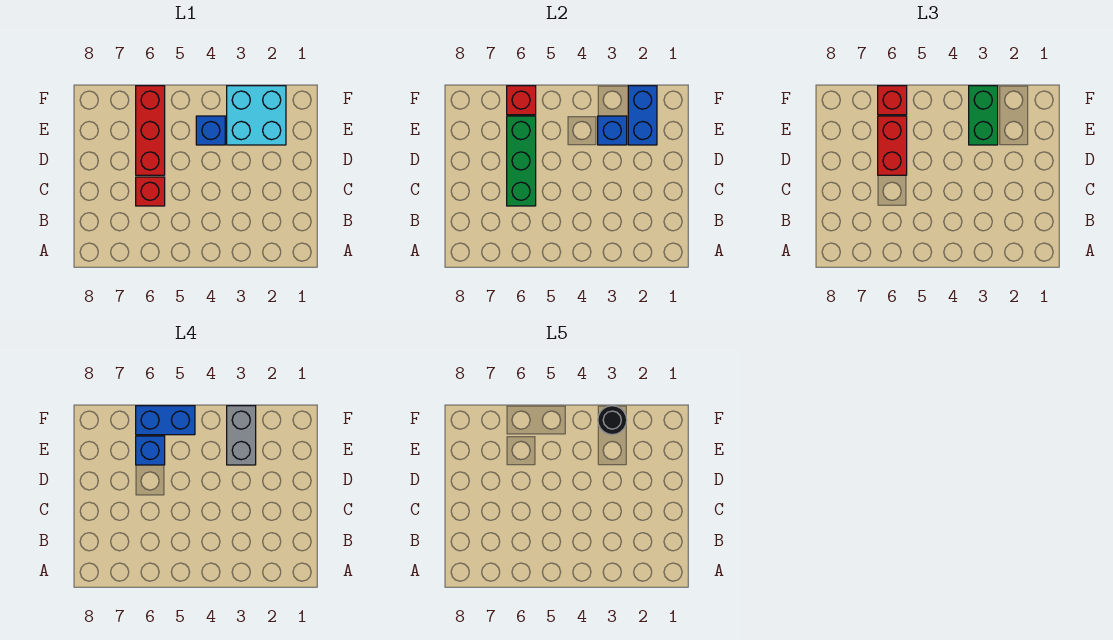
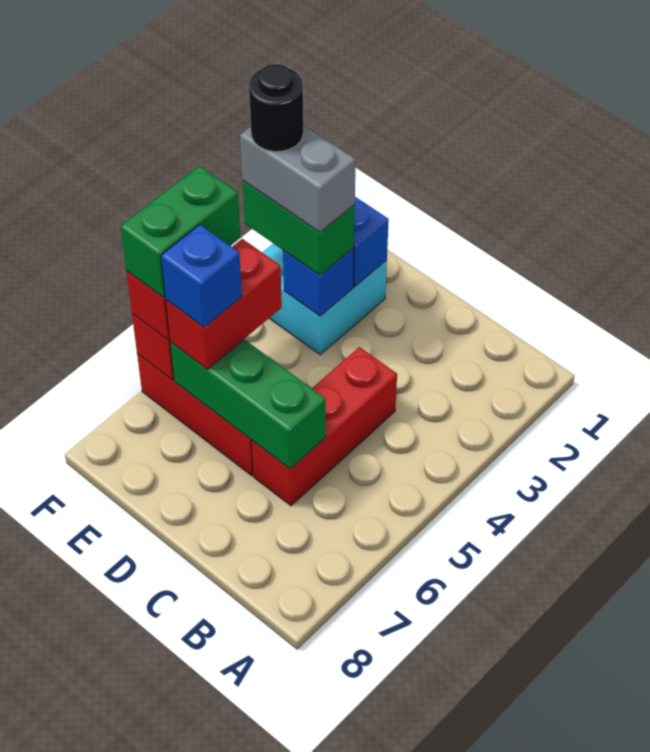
red 1x1 brick [136,177,165,206] -> red 1x3 brick [252,347,397,506]
red 1x2 brick [878,116,907,175] -> red 1x2 brick turned to [166,239,282,369]
blue 1x1 brick [196,116,225,145] -> none
blue 1x2 brick [136,406,195,435] -> green 1x2 brick [121,166,240,298]

